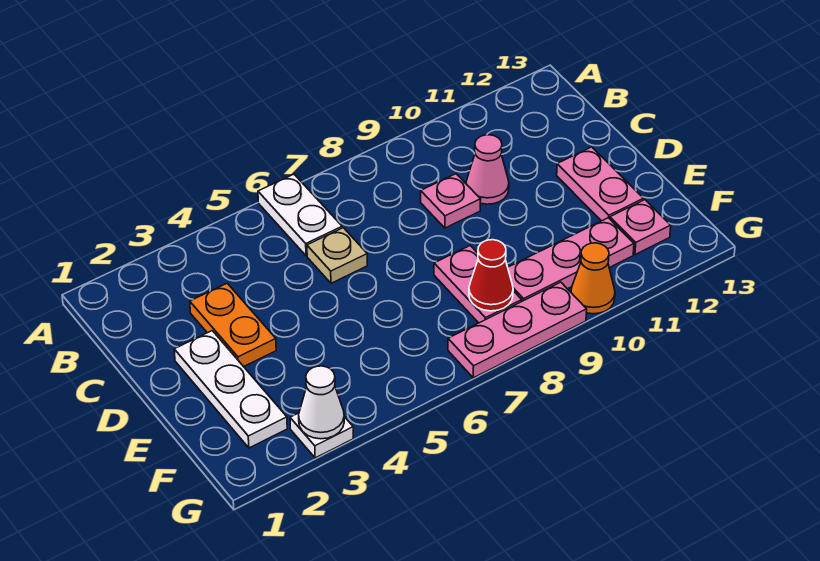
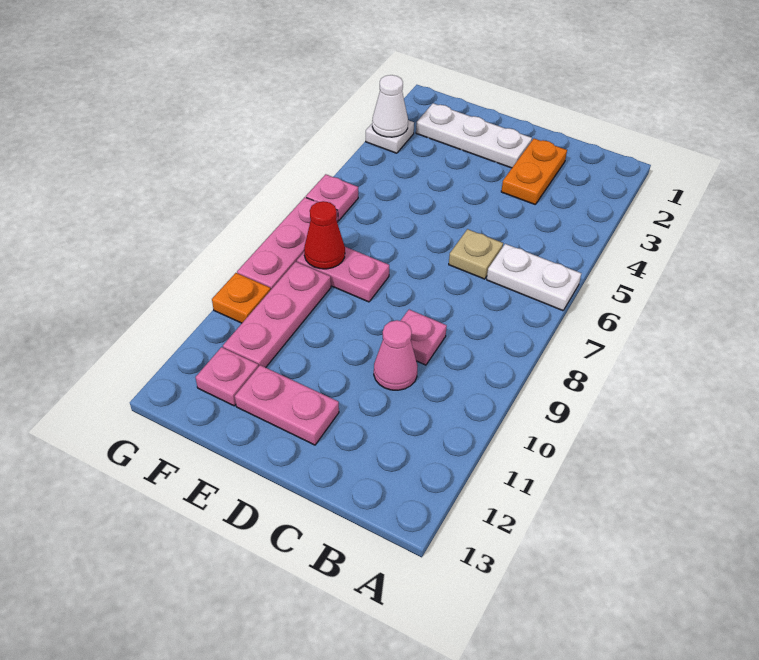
orange 1x2 plate [190,283,276,367] -> orange 1x2 plate turned to [501,139,567,205]
none -> pink 1x1 plate [306,174,358,220]
orange 1x1 cone [571,243,615,314] -> orange 1x1 plate [212,273,271,323]

